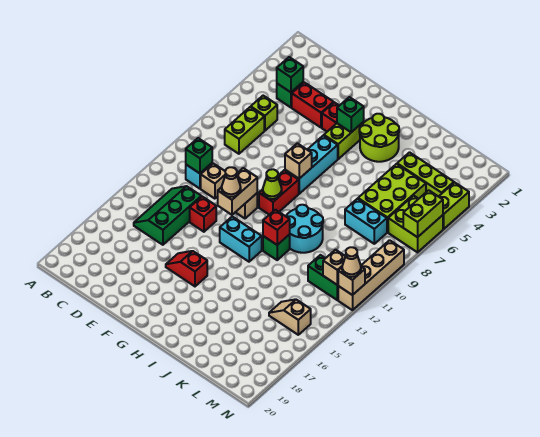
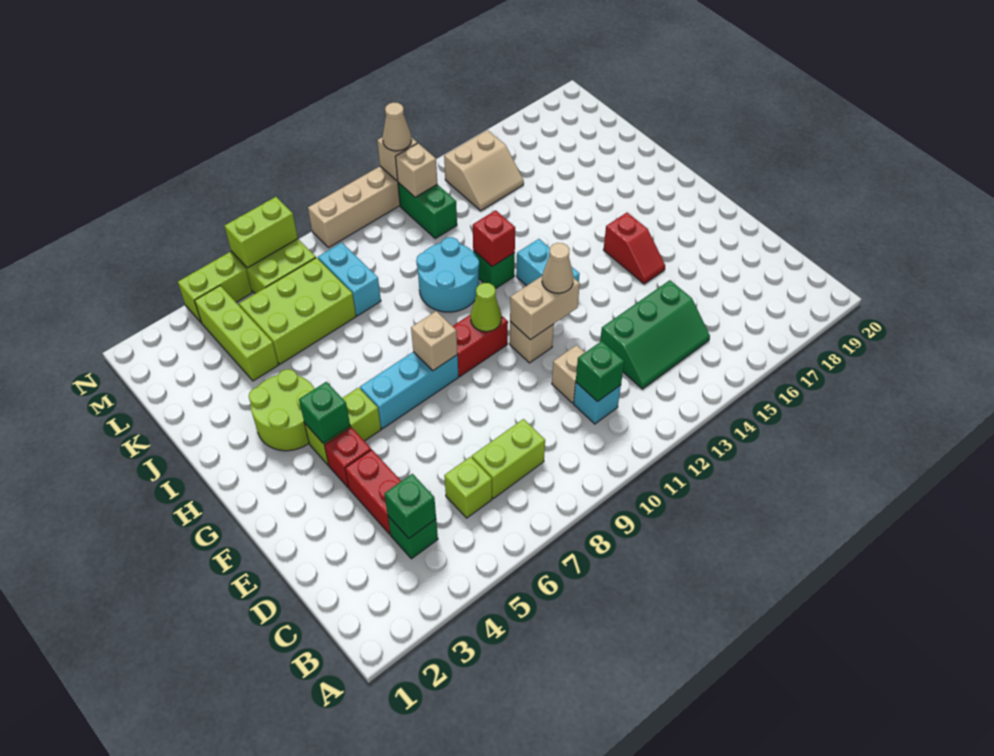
red 1x1 brick [190,197,216,232] -> none
tan 1x2 slope [269,299,311,335] -> tan 2x2 slope [444,130,524,211]

